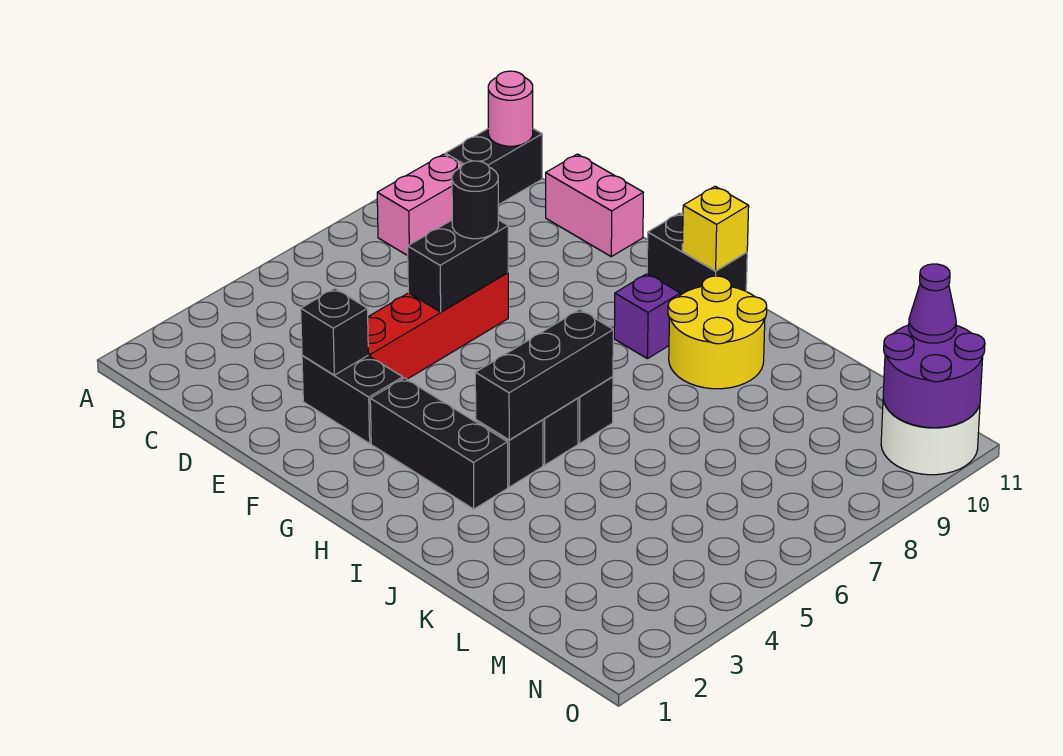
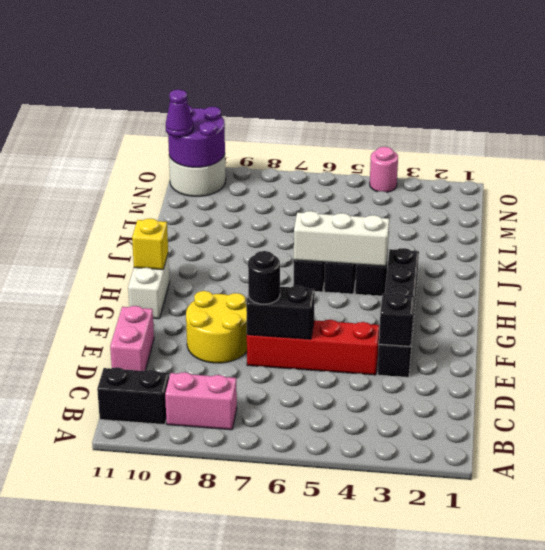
pink 1x1 round brick [488,71,533,146] -> pink 1x1 round brick moved to [370,147,398,192]
black 1x2 brick [647,213,747,295] -> white 1x2 brick [128,255,170,319]
purple 1x1 brick [614,274,680,359] -> none
black 1x3 brick [475,309,613,440] -> white 1x3 brick [294,211,389,266]
yellow 2x2 round brick [668,276,767,389] -> yellow 2x2 round brick moved to [186,291,247,363]

